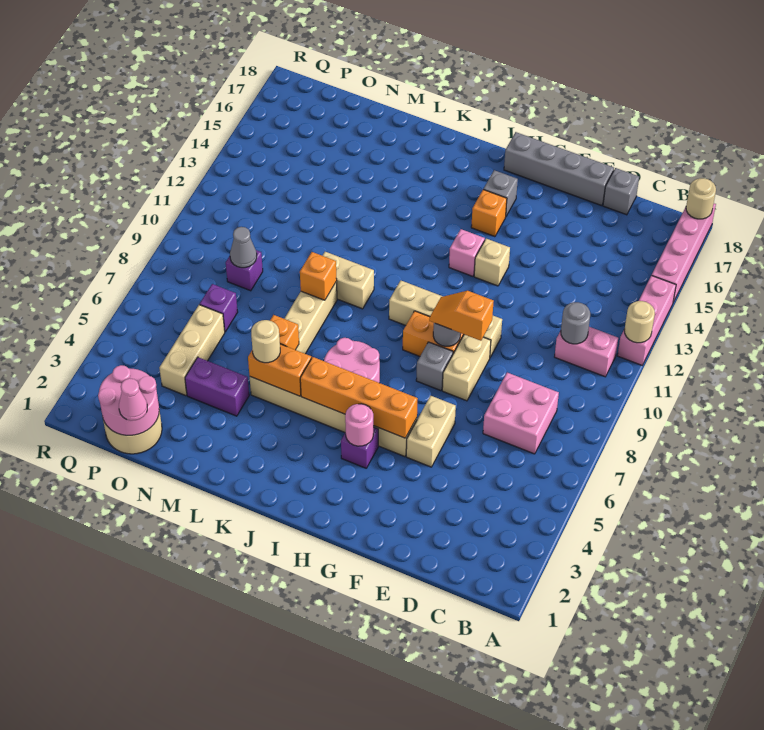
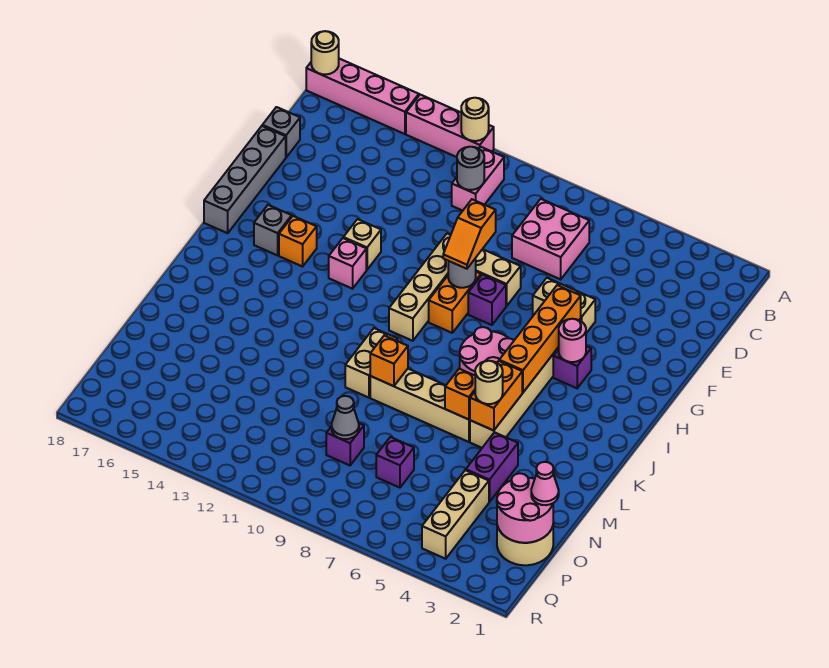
grey 1x1 brick [416,342,453,391] -> purple 1x1 brick [468,275,506,325]
tan 1x3 brick [160,305,225,396] -> tan 1x3 brick turned to [422,470,489,559]

